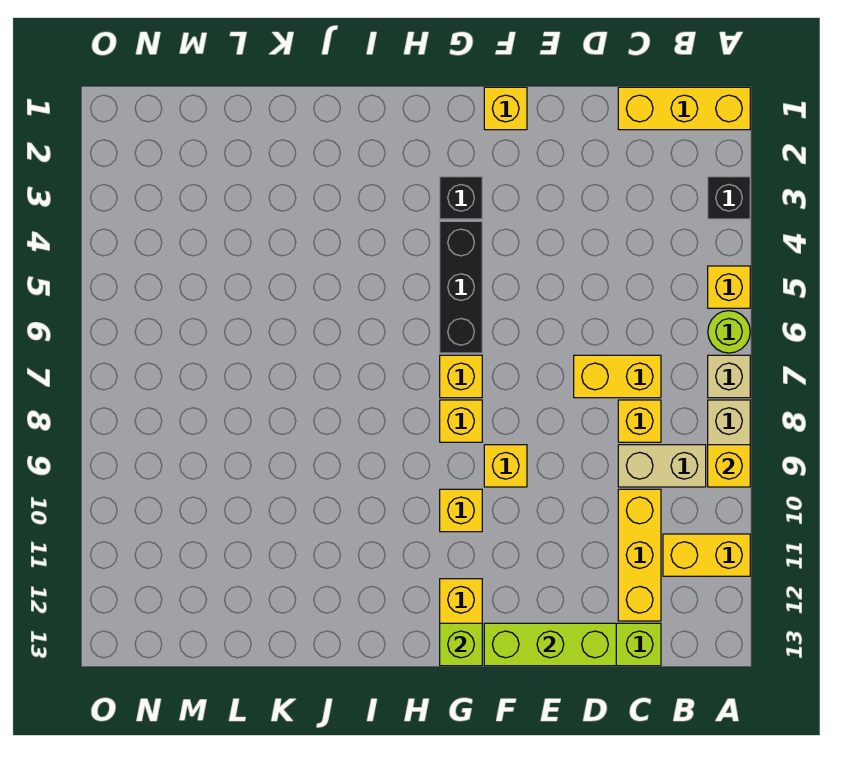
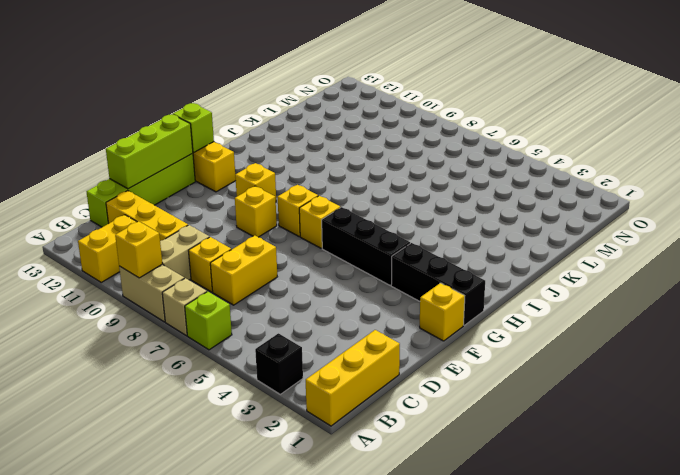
yellow 1x1 brick [708,266,750,308] -> none
lime 1x1 round brick [708,311,750,353] -> lime 1x1 brick [185,292,232,350]
black 1x1 brick [440,177,482,219] -> black 1x3 brick [391,243,485,325]

